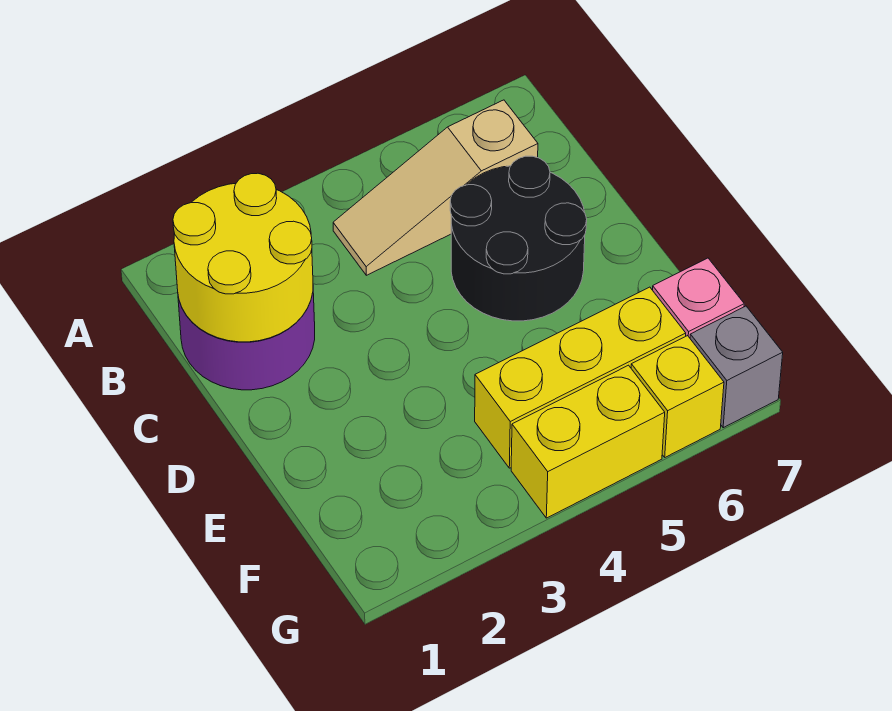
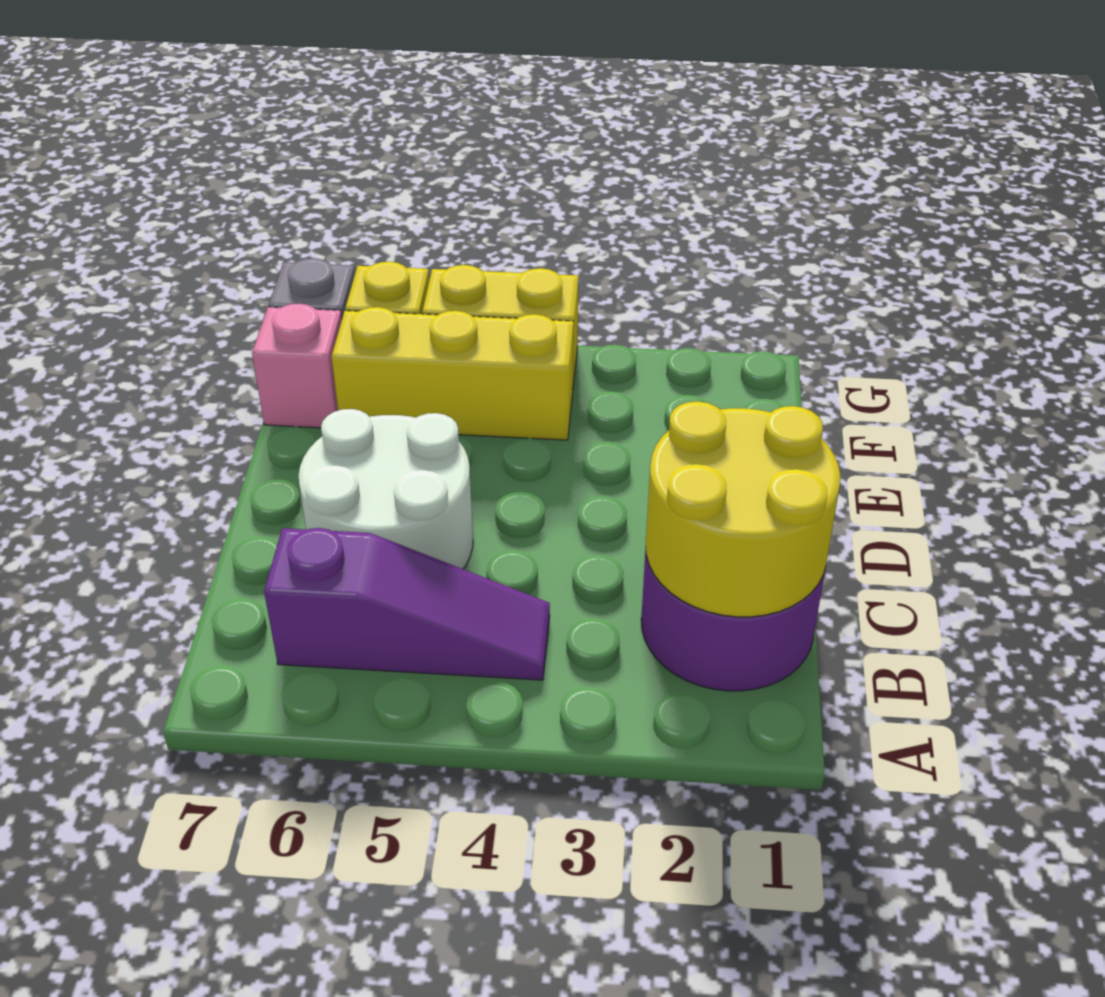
tan 1x3 slope [333,100,538,275] -> purple 1x3 slope [264,528,550,680]
black 2x2 round brick [450,156,587,321] -> white 2x2 round brick [299,409,473,569]

